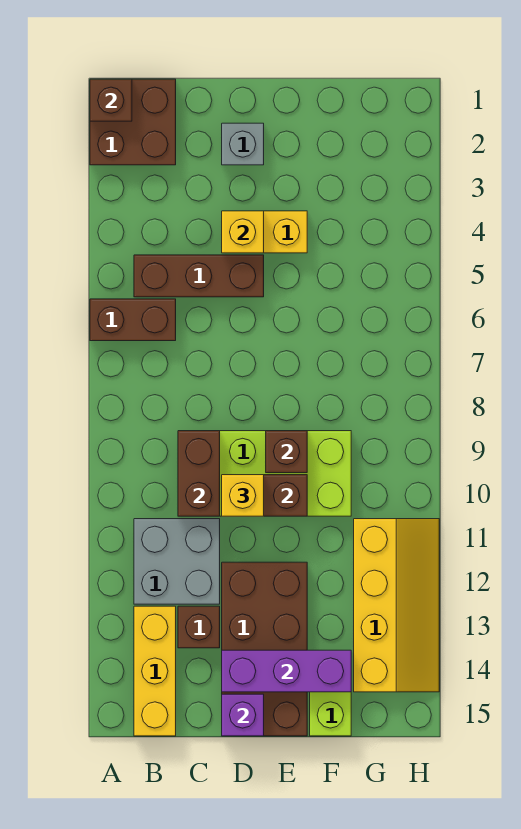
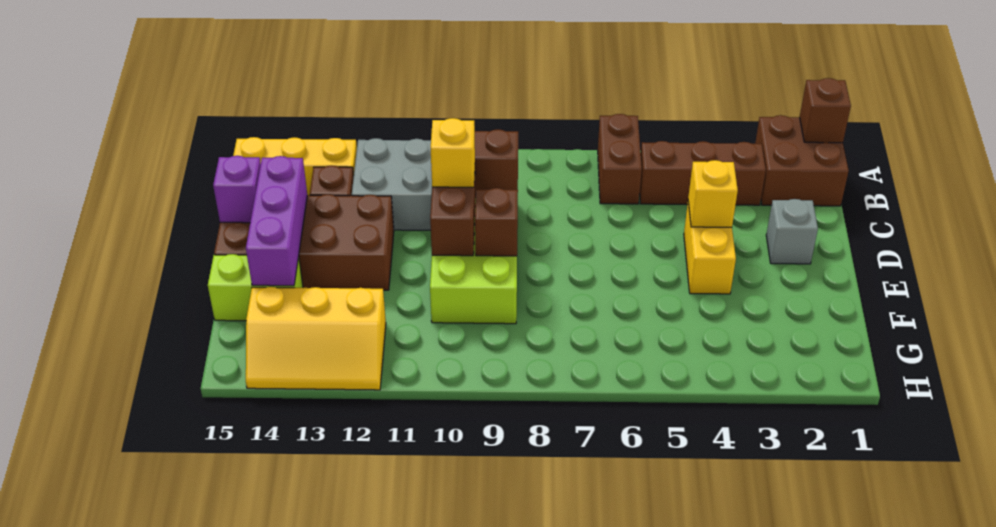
brown 1x3 brick [134,255,264,297] -> brown 1x3 brick turned to [640,141,766,205]
yellow 2x4 slope [354,519,439,692] -> yellow 2x3 slope [246,287,386,390]

